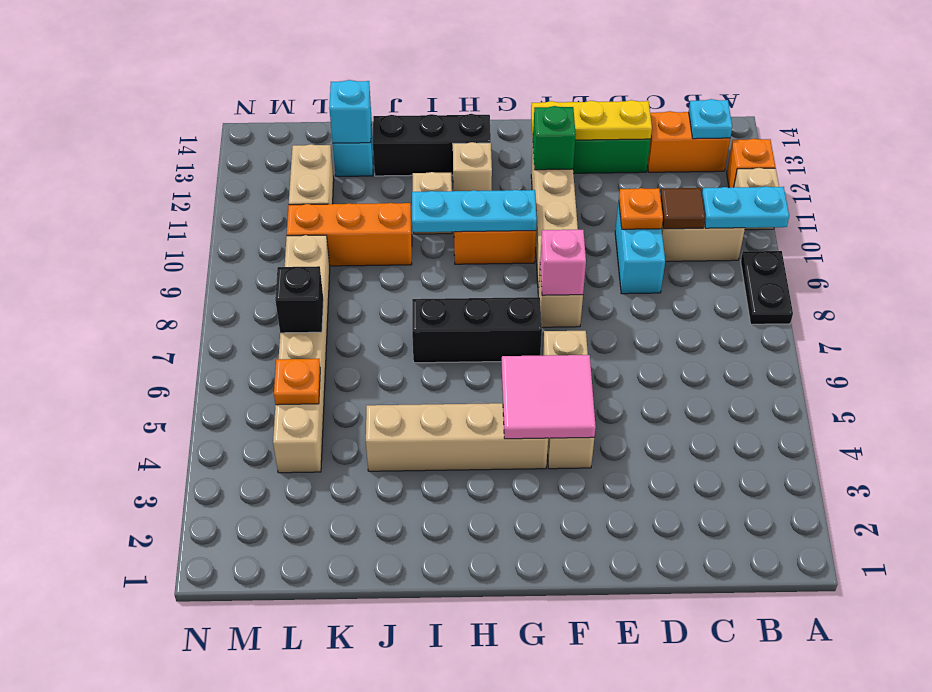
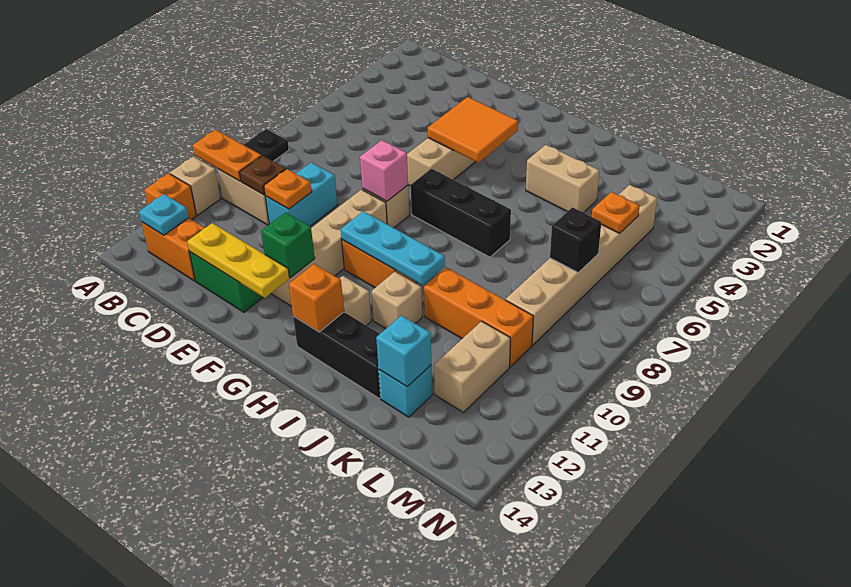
cyan 1x2 plate [702,186,789,228] -> orange 1x2 plate [193,130,261,181]
brown 1x1 tile [660,188,705,229] -> brown 1x1 plate [240,156,286,195]
pink 2x2 tile [502,355,596,439] -> orange 2x2 tile [428,97,518,163]
tan 1x4 brick [366,403,548,471] -> tan 1x2 brick [526,145,600,212]
none -> orange 1x1 brick [289,264,344,332]

